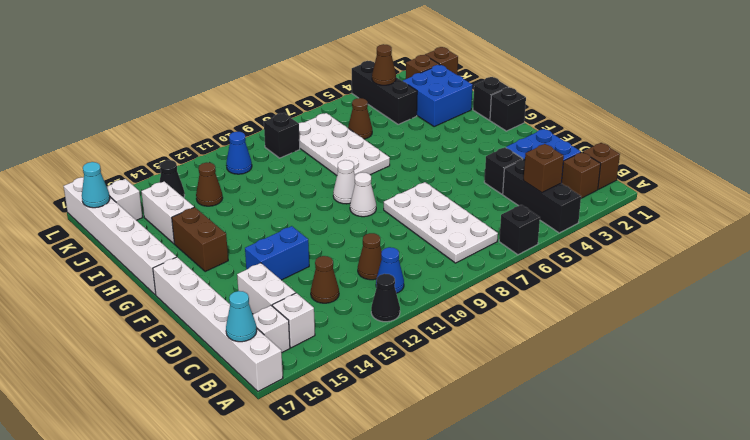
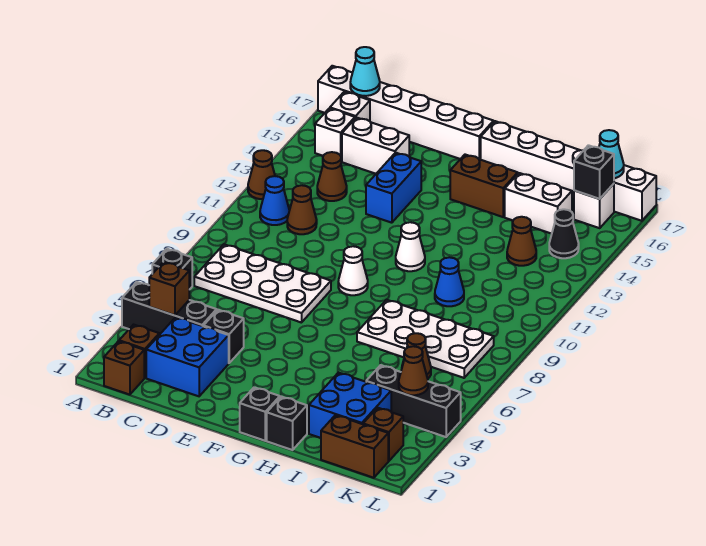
black 1x1 cone [371,274,400,322] -> brown 1x1 cone [248,150,275,199]
white 1x1 cone [333,160,355,204] -> white 1x1 cone moved to [396,222,425,271]
brown 1x1 brick [425,47,458,75] -> brown 1x2 brick [321,415,388,478]
black 1x1 brick [264,113,300,158] -> black 1x1 brick moved to [574,145,614,199]
blue 1x1 cone [226,132,252,174] -> blue 1x1 cone moved to [435,257,464,306]

